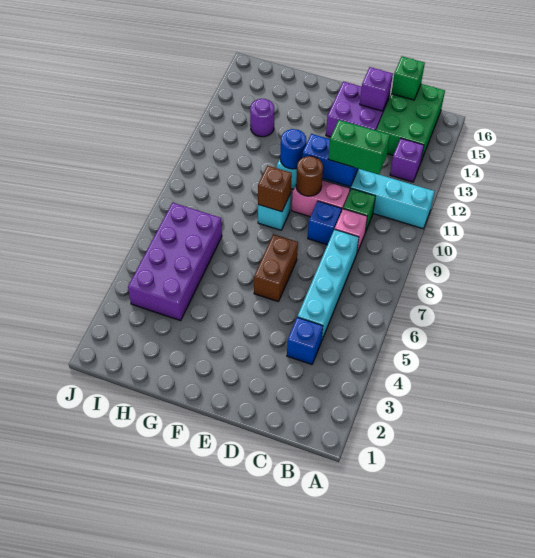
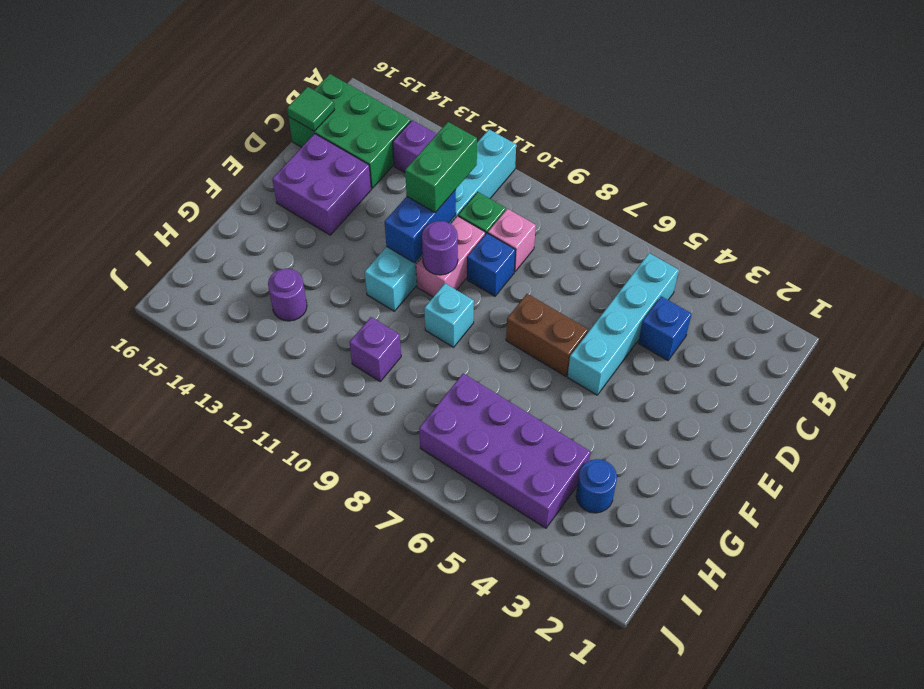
cyan 1x4 brick [297,229,359,340] -> cyan 1x4 brick turned to [568,253,679,395]
green 1x1 brick [391,56,425,100] -> green 1x1 tile [287,87,335,131]
purple 1x1 brick [360,67,393,111] -> purple 1x1 brick moved to [349,317,401,381]
brown 1x1 round brick [296,156,323,196] -> purple 1x1 round brick [422,221,458,275]
brown 1x1 brick [258,166,292,212] -> none
blue 1x1 round brick [280,129,306,169] -> blue 1x1 round brick moved to [576,459,617,513]

